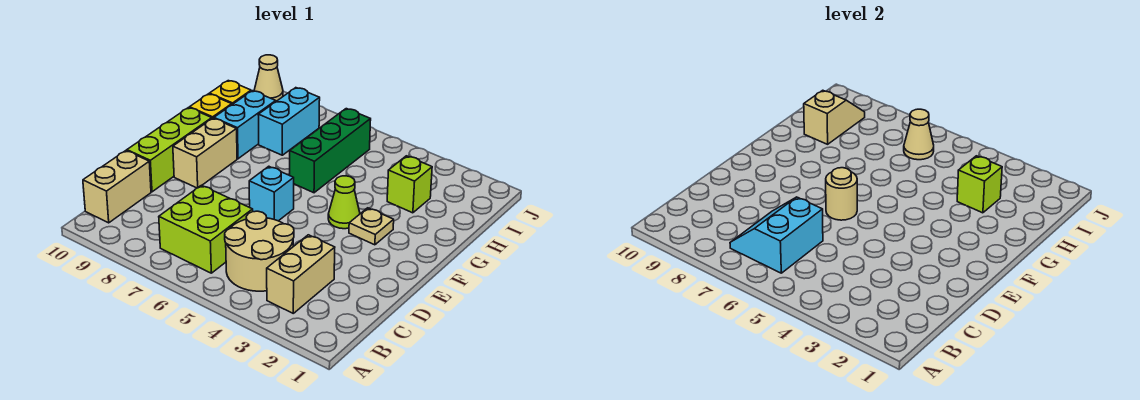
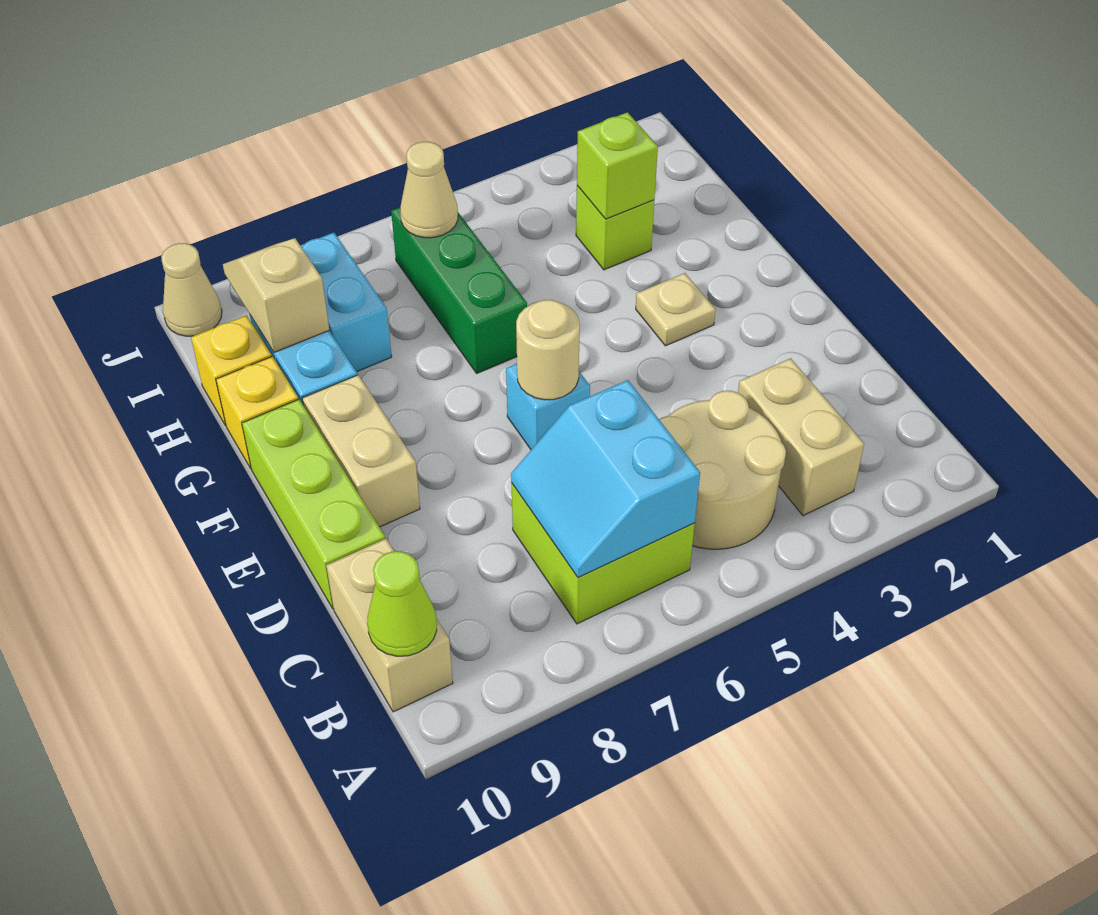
lime 1x1 cone [328,176,360,229] -> lime 1x1 cone moved to [367,551,437,656]

